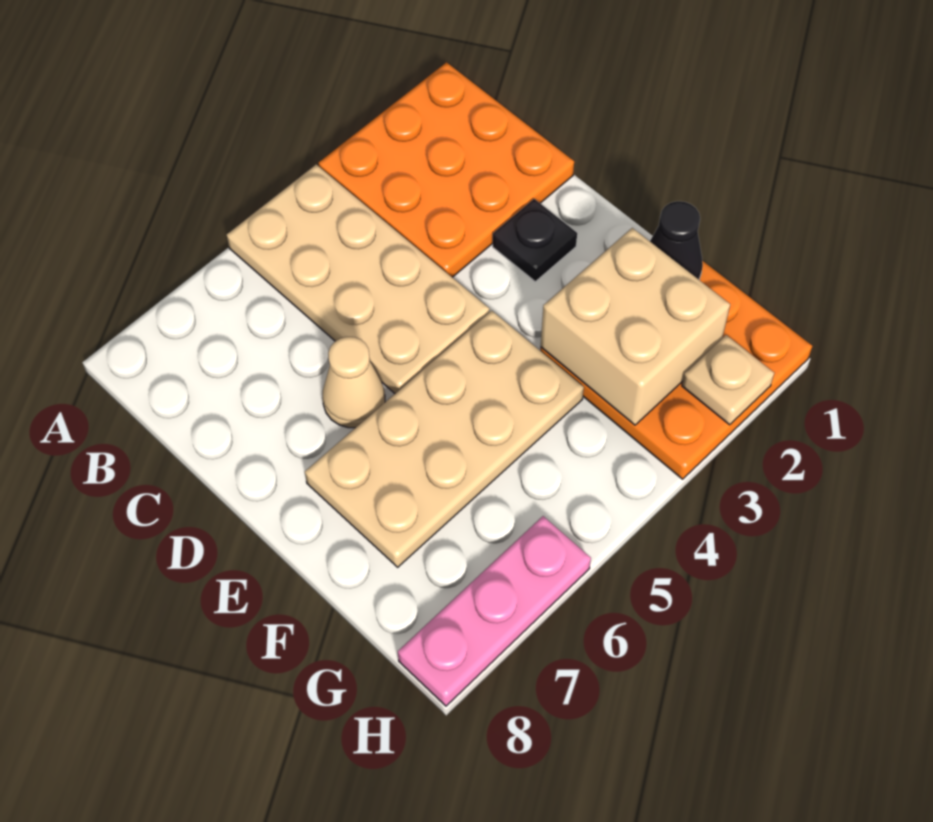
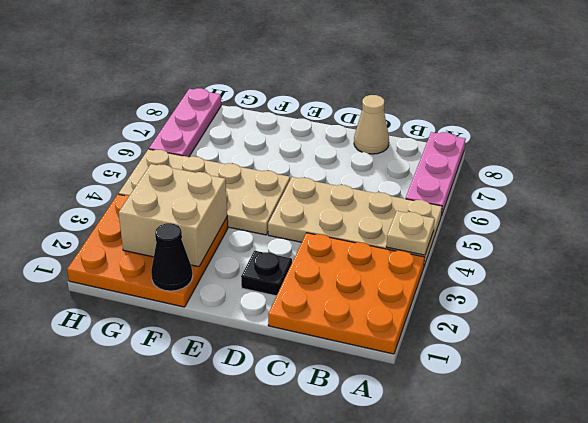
none -> pink 1x3 plate [406,132,466,216]
tan 1x1 cone [322,337,385,428] -> tan 1x1 cone moved to [354,95,389,154]
tan 2x4 plate [305,311,584,567] -> tan 2x4 plate turned to [119,149,290,235]
tan 1x1 plate [682,335,774,425] -> tan 1x1 plate moved to [386,211,435,255]

